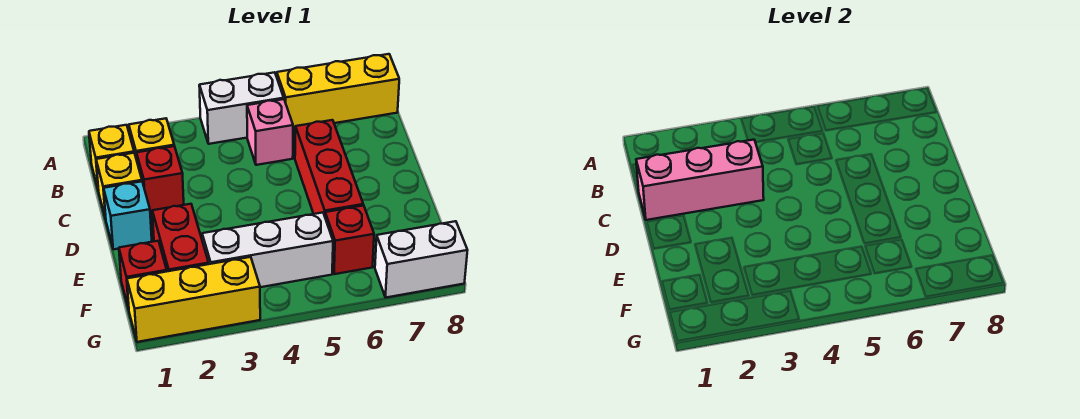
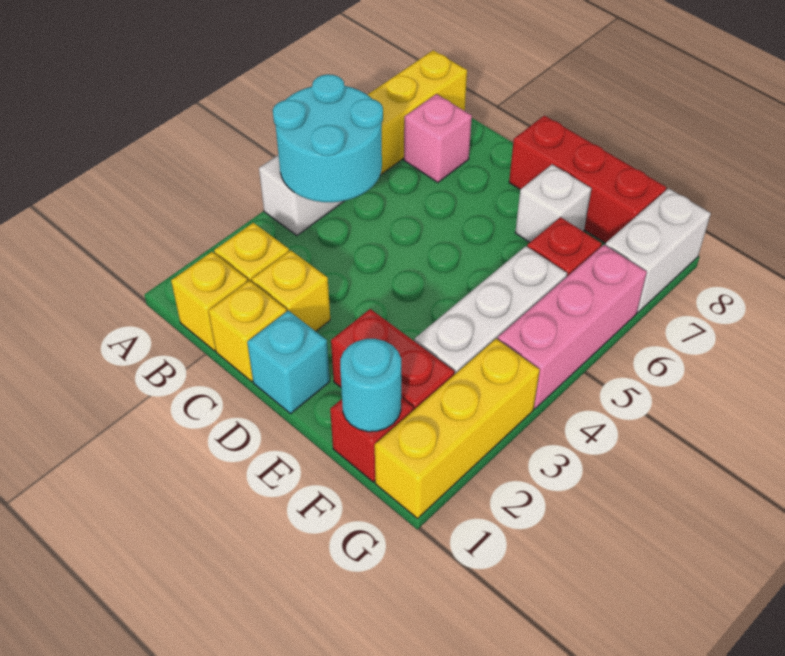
none -> cyan 2x2 round brick [273,74,383,202]
pink 1x1 brick [247,99,293,165] -> pink 1x1 brick moved to [404,94,472,182]
pink 1x3 brick [636,140,764,220] -> pink 1x3 brick moved to [498,245,647,409]
red 1x1 brick [136,146,184,213] -> yellow 1x1 brick [251,250,330,331]
red 1x3 brick [295,120,363,216] -> red 1x3 brick moved to [509,116,666,243]
none -> white 1x1 brick [515,164,591,242]
none -> cyan 1x1 round brick [340,339,401,432]

